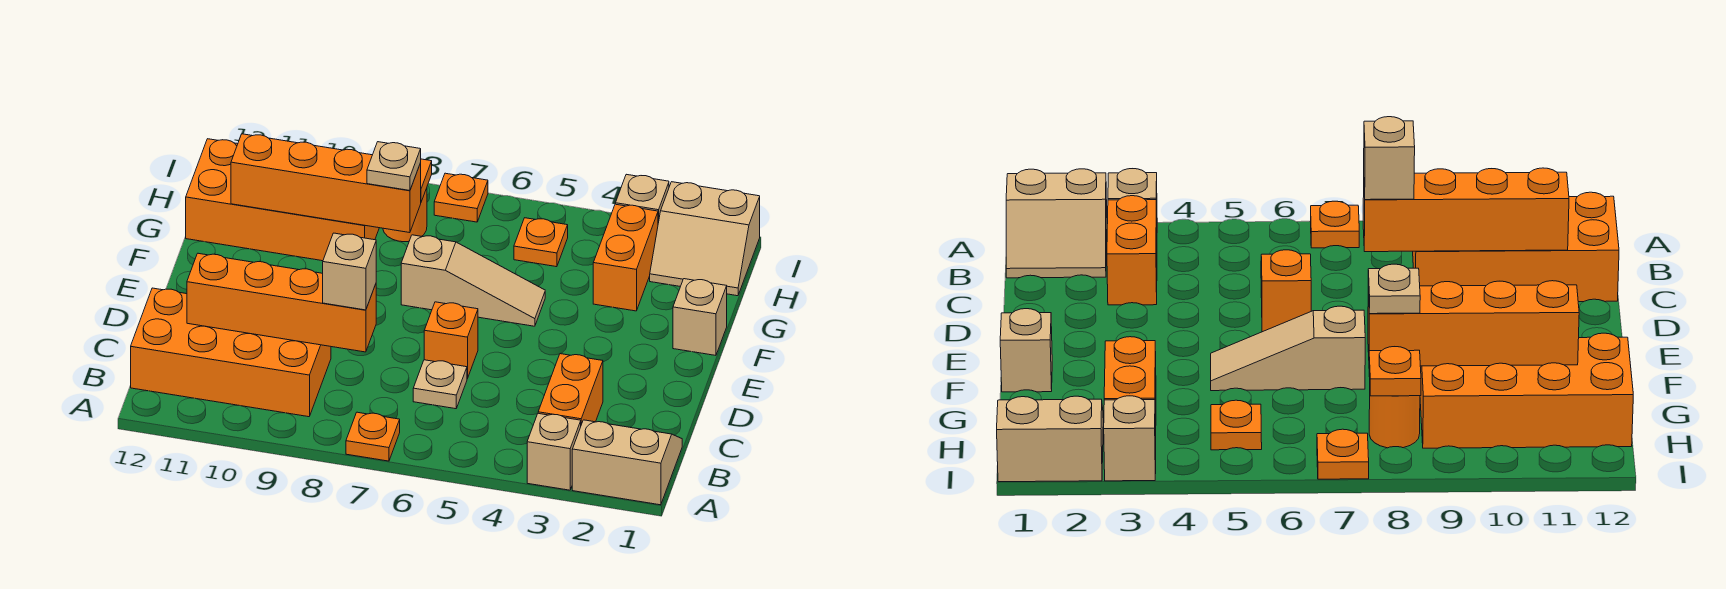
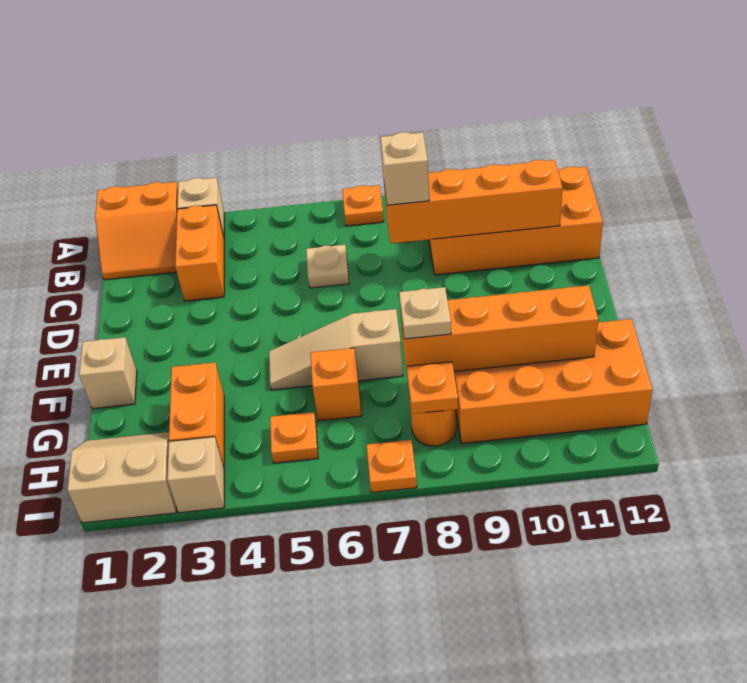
tan 2x2 slope [572,420,682,505] -> orange 2x2 slope [95,182,178,280]
orange 1x1 brick [424,302,478,379] -> orange 1x1 brick moved to [310,348,362,421]

